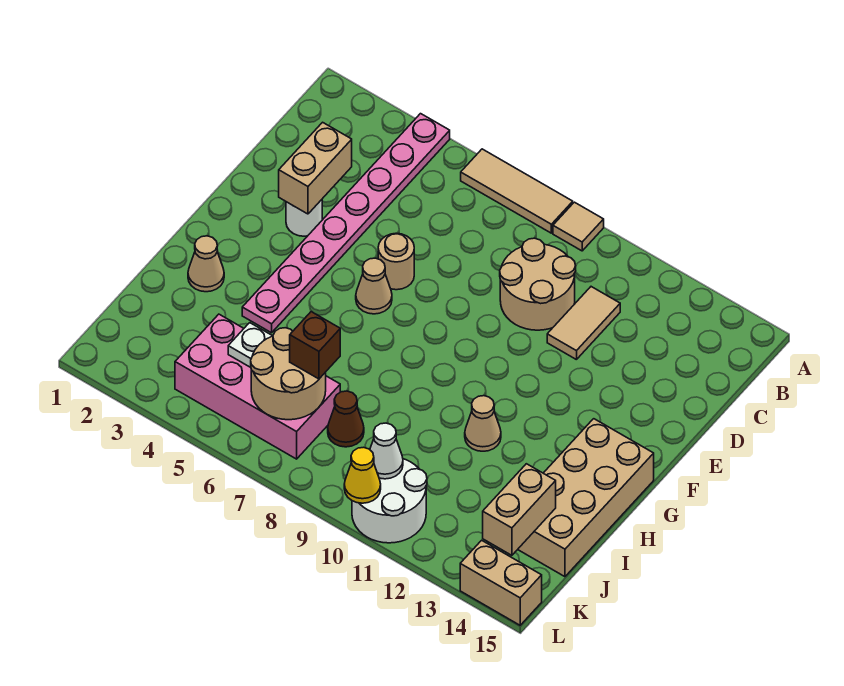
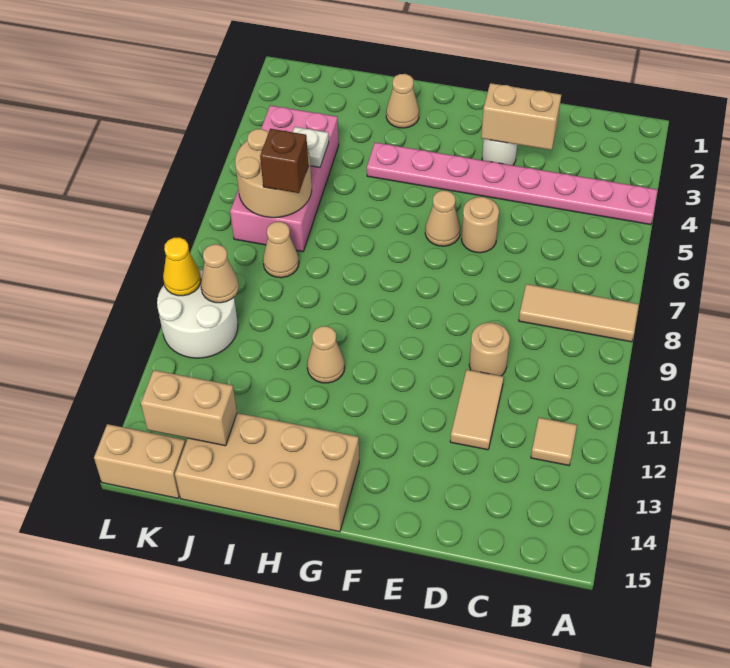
tan 1x3 tile [461,149,573,233] -> tan 1x3 tile turned to [519,284,639,342]
tan 1x1 tile [553,202,604,251] -> tan 1x1 tile moved to [531,418,577,465]
tan 2x2 round brick [500,238,576,330] -> tan 1x1 round brick [469,322,510,376]
tan 1x2 tile [547,287,620,360] -> tan 1x2 tile turned to [450,370,504,450]
brown 1x1 cone [328,391,364,447] -> tan 1x1 cone [263,222,299,278]
white 1x1 cone [370,423,403,479] -> tan 1x1 cone [201,244,239,303]
tan 1x2 brick [460,540,542,625] -> tan 1x2 brick turned to [94,424,186,498]

